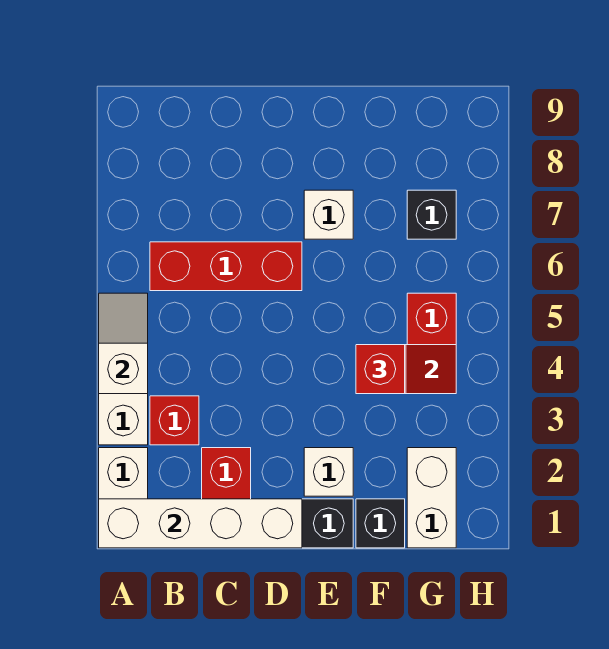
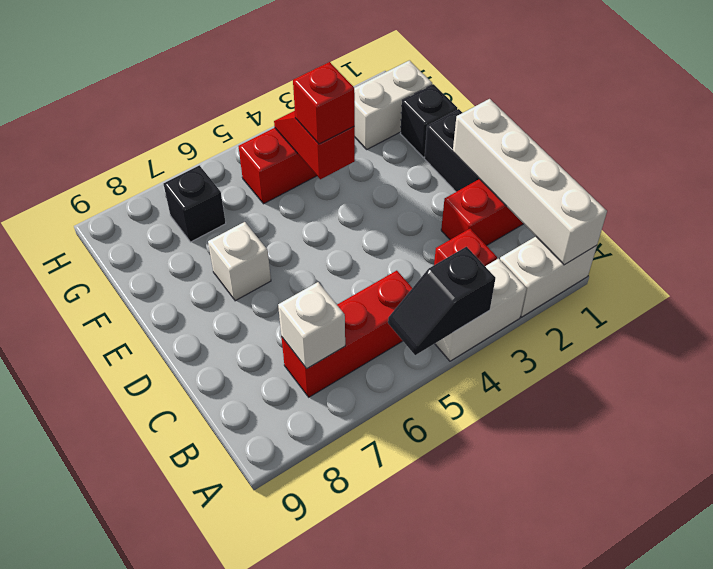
white 1x2 slope [99,293,148,394] -> black 1x2 slope [388,247,495,355]
red 1x3 brick [150,242,302,291] -> red 1x3 brick turned to [282,271,412,397]
white 1x1 brick [304,448,353,496] -> white 1x1 brick moved to [278,282,345,369]

